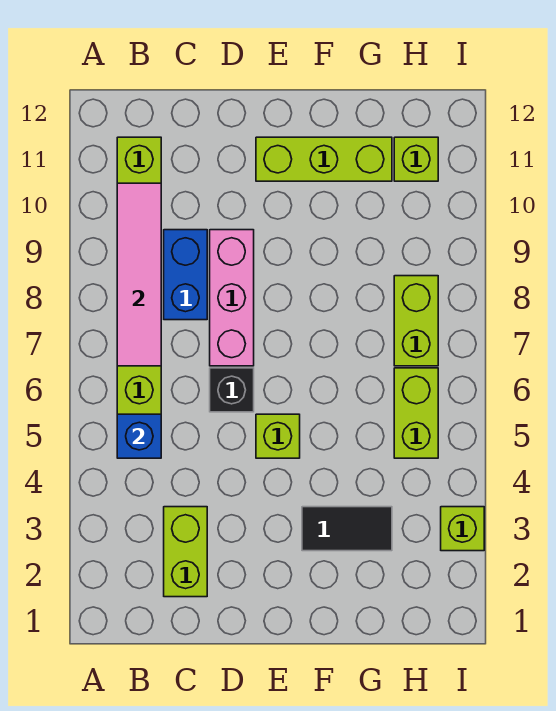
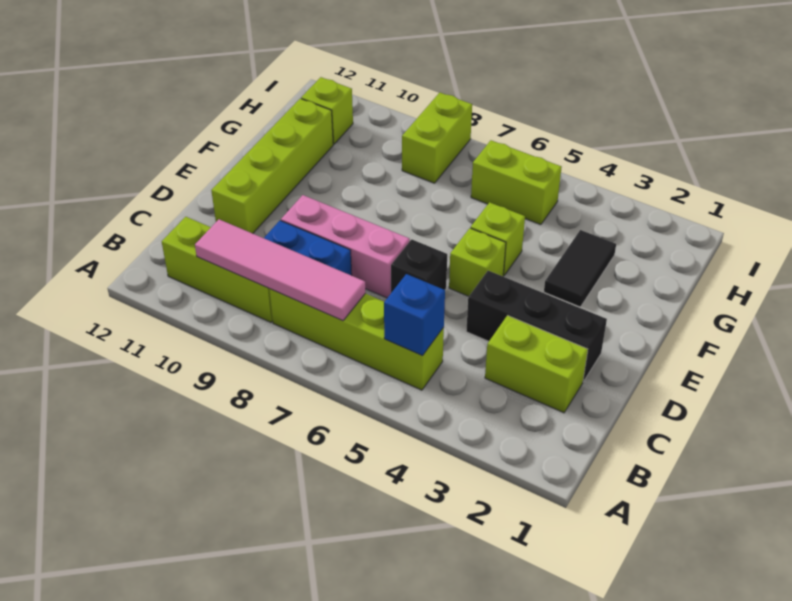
none -> black 1x3 brick [466,271,607,382]
lime 1x3 brick [256,137,392,181] -> lime 1x4 brick [211,99,333,233]
lime 1x2 brick [394,276,438,366] -> lime 1x2 brick turned to [402,93,472,183]
lime 1x1 brick [441,507,484,551] -> lime 1x1 brick moved to [471,202,525,276]

